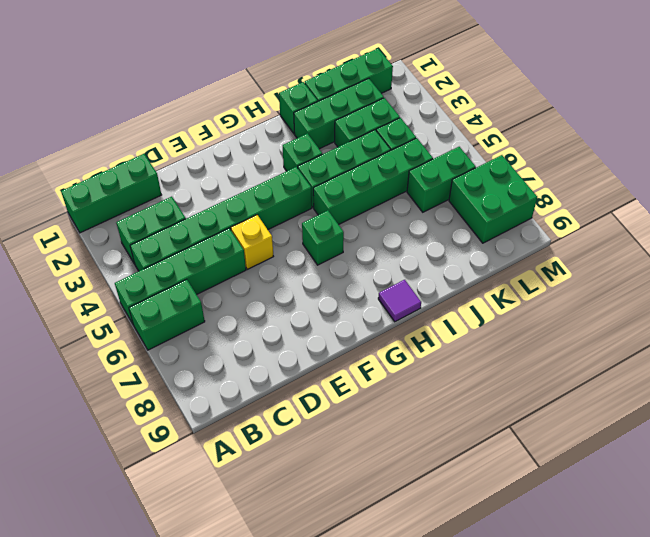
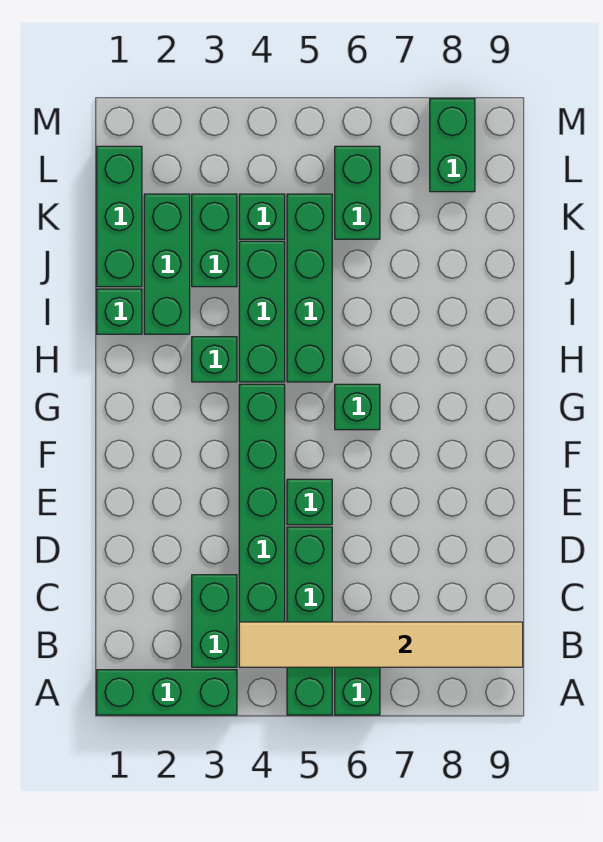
green 1x3 brick [61,154,161,233] -> green 1x3 brick turned to [97,670,237,715]
none -> tan 1x6 tile [239,622,523,667]
yellow 1x1 brick [231,215,273,269] -> green 1x1 brick [287,479,332,525]
purple 1x1 tile [378,280,421,322] -> none
green 2x2 brick [449,155,537,243] -> green 1x2 brick [430,99,475,192]

